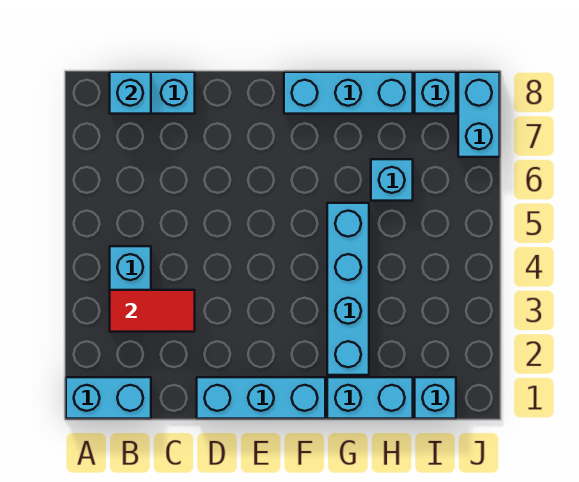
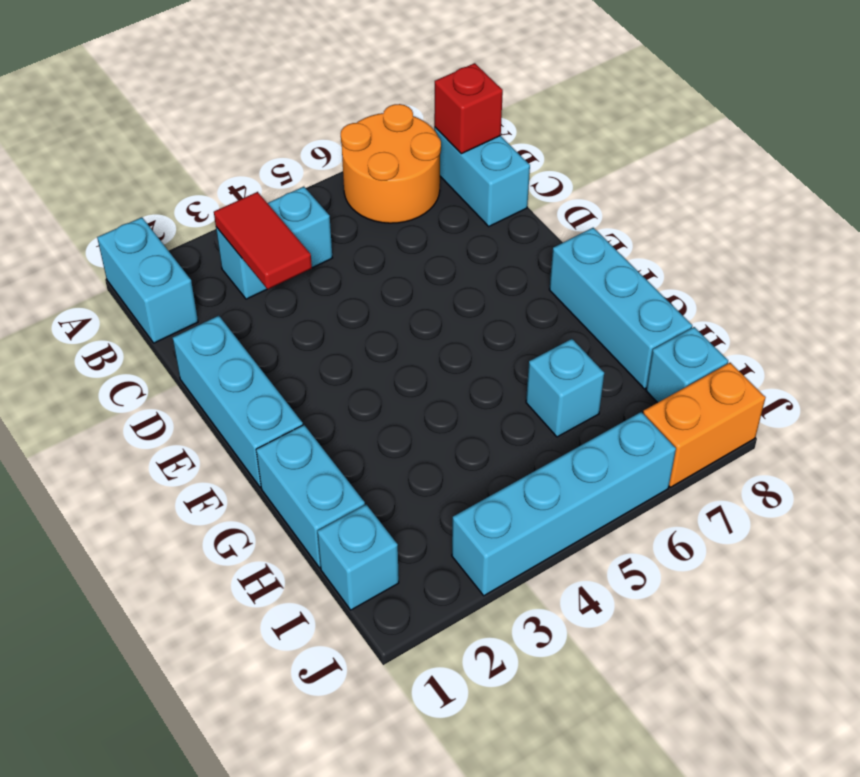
none -> orange 2x2 round brick [341,104,441,223]
cyan 1x1 brick [110,72,151,114] -> red 1x1 brick [434,63,503,154]
cyan 1x4 brick [327,203,369,375] -> cyan 1x4 brick moved to [452,412,676,596]
cyan 1x2 brick [458,72,500,157] -> orange 1x2 brick [643,363,766,487]

